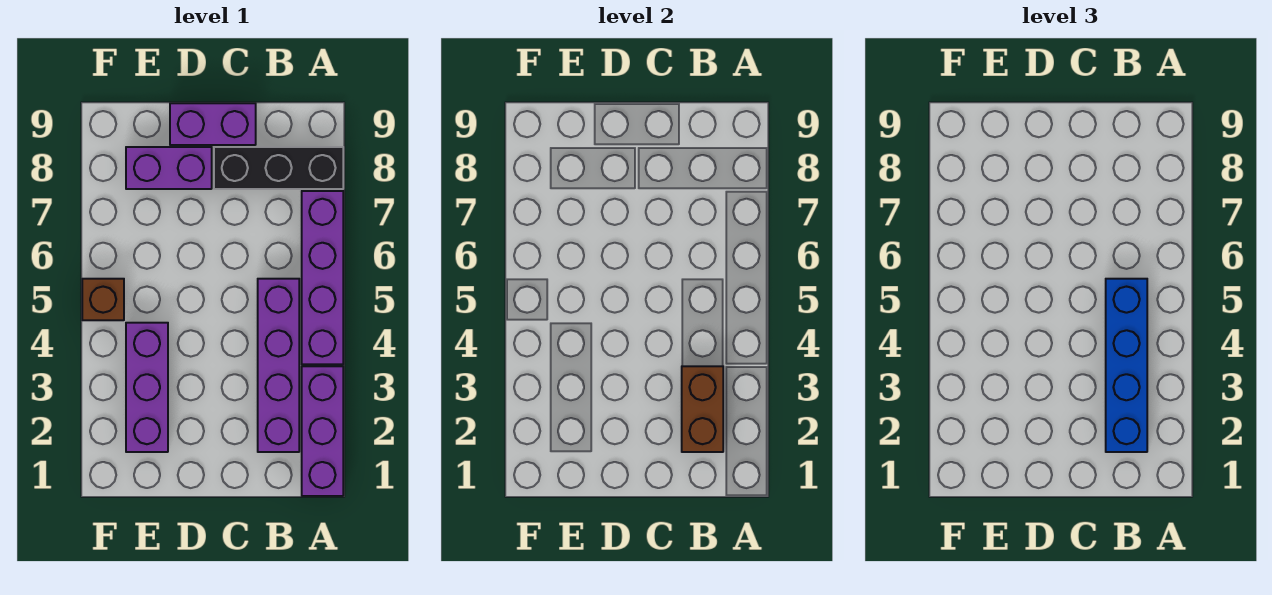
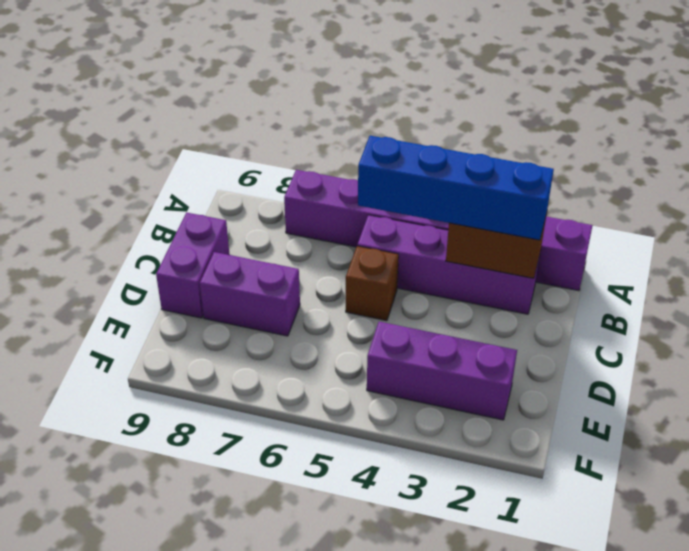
black 1x3 brick [214,147,343,189] -> none
purple 1x2 brick [126,147,212,189] -> purple 1x2 brick turned to [200,252,300,336]
brown 1x1 brick [82,279,124,320] -> brown 1x1 brick moved to [346,246,399,321]

